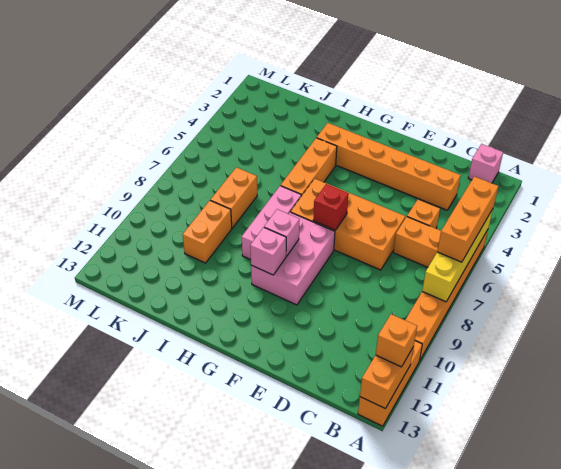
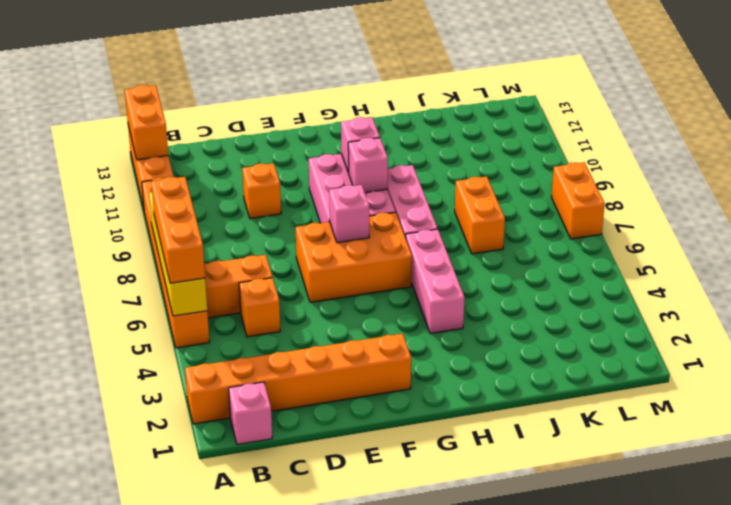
orange 1x1 brick [376,314,417,367] -> orange 1x1 brick moved to [242,163,281,219]
orange 1x6 brick [317,123,461,210] -> orange 1x6 brick moved to [185,333,411,424]
orange 2x4 brick [291,179,405,270] -> orange 2x3 brick [296,212,412,302]
red 1x1 brick [313,184,349,230] -> pink 1x1 brick [329,185,369,243]
orange 1x3 brick [281,138,337,196] -> pink 1x3 brick [406,229,465,334]
orange 1x2 brick [183,201,232,263] -> orange 1x2 brick moved to [551,162,605,239]

